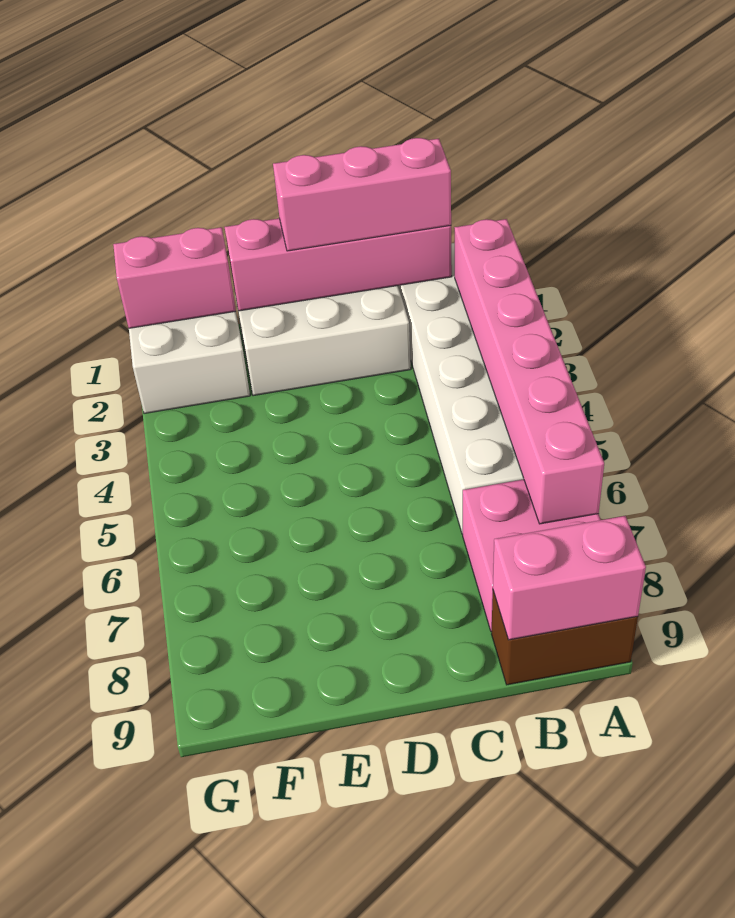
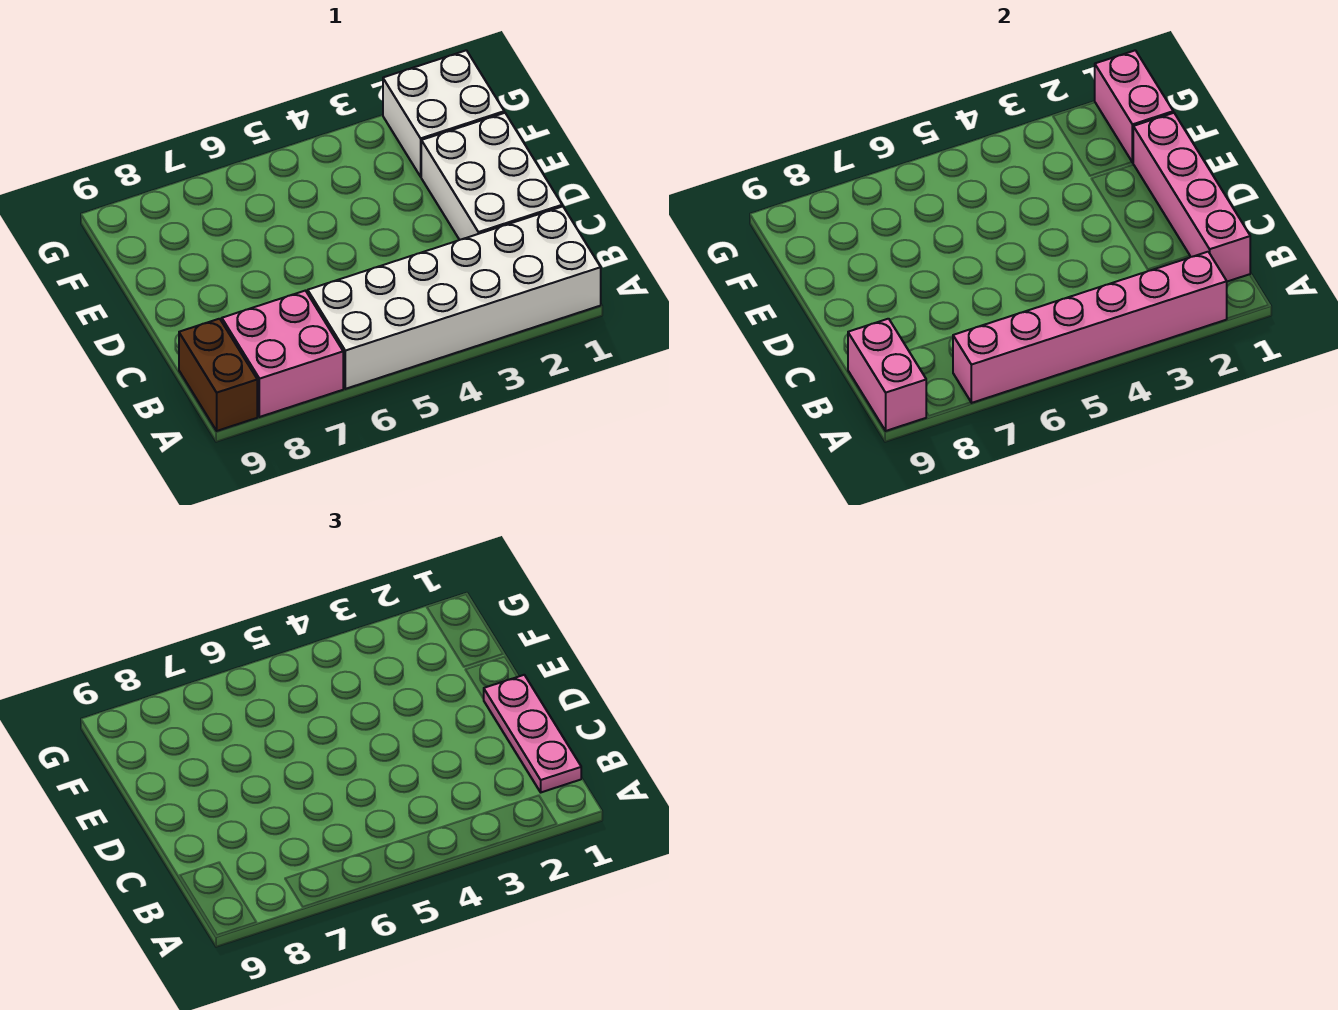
pink 1x3 brick [273,138,451,251] -> pink 1x3 plate [483,675,581,792]

